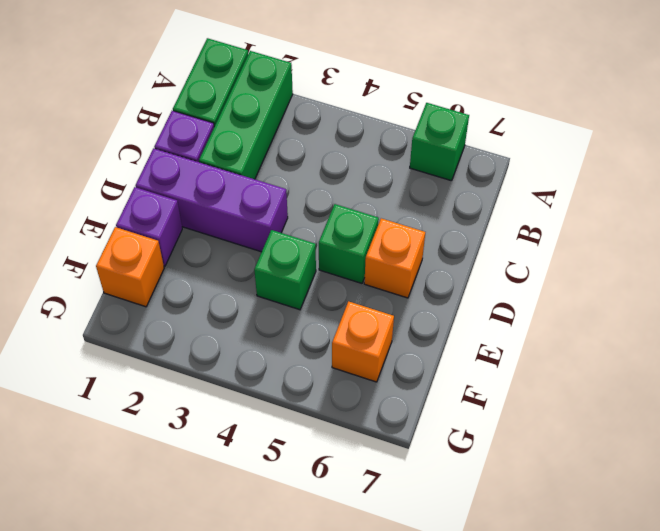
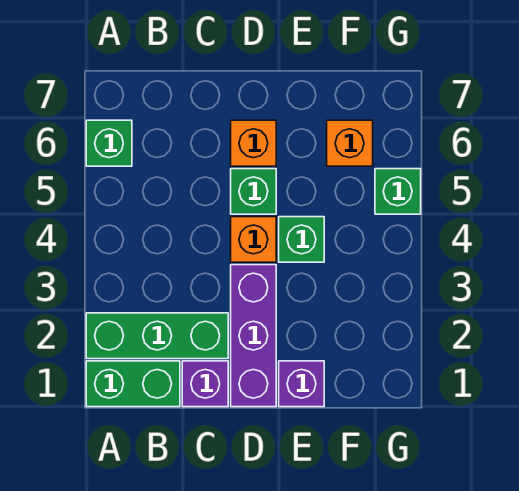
orange 1x1 brick [96,227,164,307] -> orange 1x1 brick moved to [231,217,276,262]
none -> green 1x1 brick [375,169,421,214]

